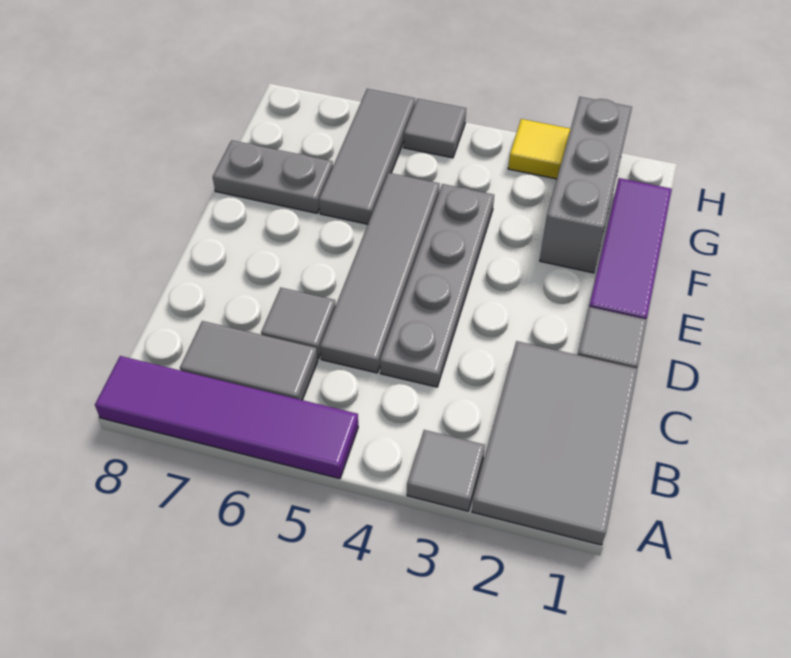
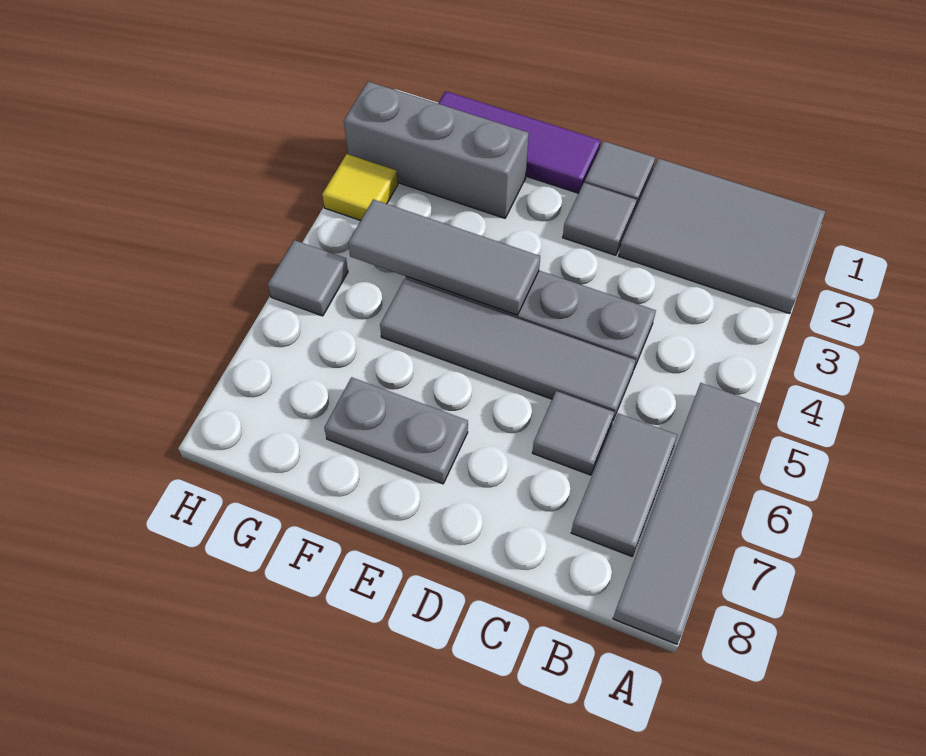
grey 1x1 tile [407,430,485,511] -> grey 1x1 tile moved to [563,183,637,255]
purple 1x4 tile [95,356,358,479] -> grey 1x4 tile [613,383,760,644]
grey 1x3 tile [319,89,415,224] -> grey 1x3 tile moved to [348,199,540,315]
grey 1x2 plate [213,140,333,213] -> grey 1x2 plate turned to [324,377,468,484]

